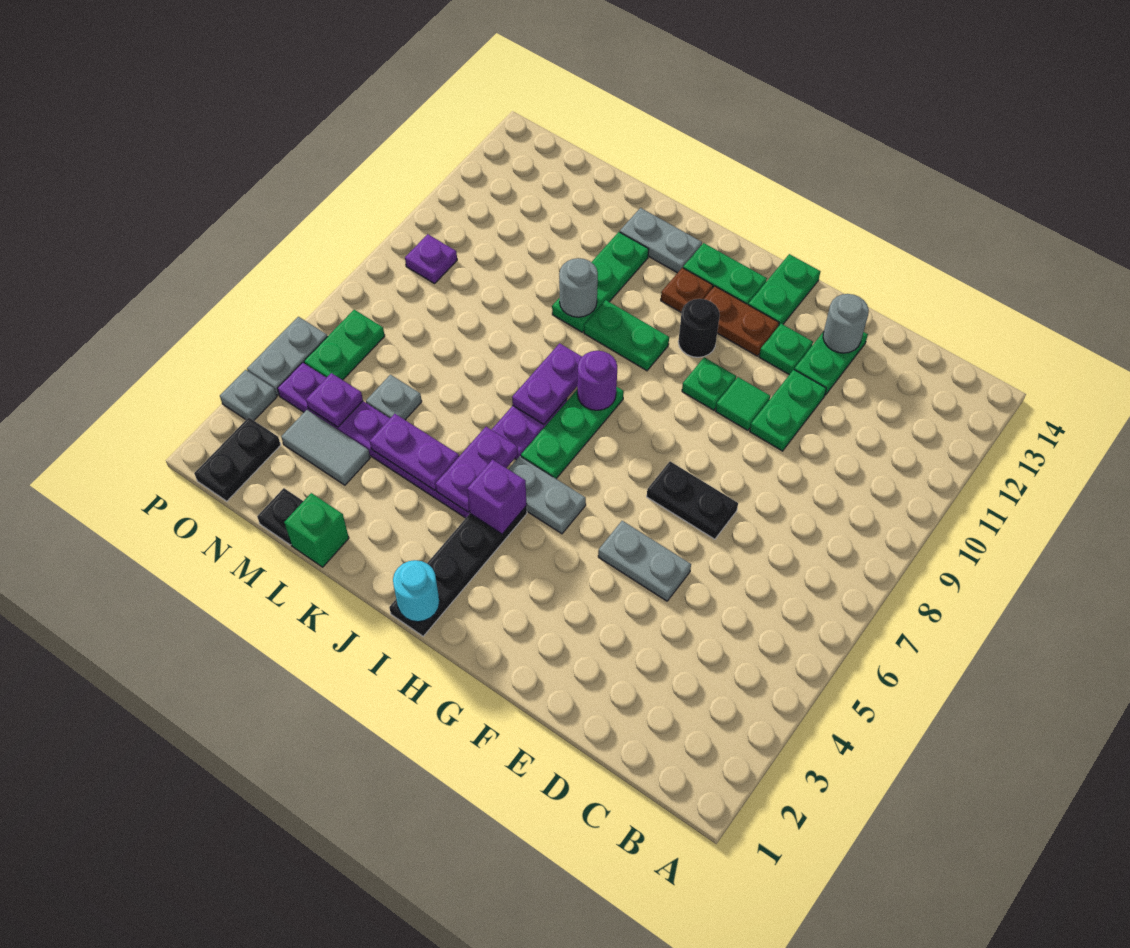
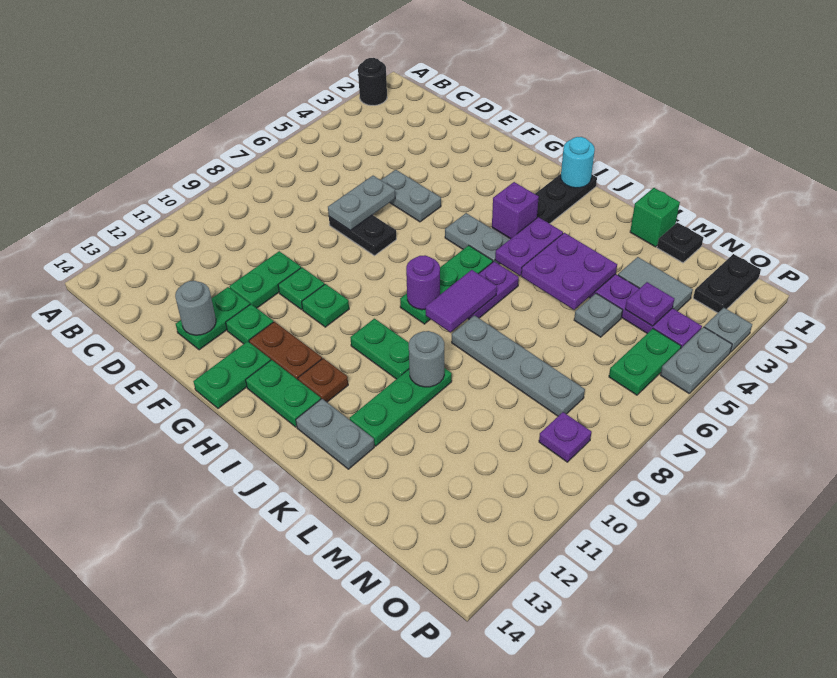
none -> grey 1x2 plate [328,176,395,230]
green 1x1 tile [716,377,770,430] -> green 1x1 plate [278,268,324,310]
black 1x1 round brick [678,299,720,357] -> black 1x1 round brick moved to [358,58,387,105]
purple 1x2 plate [512,343,582,424] -> purple 1x2 tile [425,270,497,332]
purple 1x2 plate [370,414,459,490] -> purple 2x2 plate [521,233,617,310]
none -> grey 1x4 plate [452,315,585,416]

